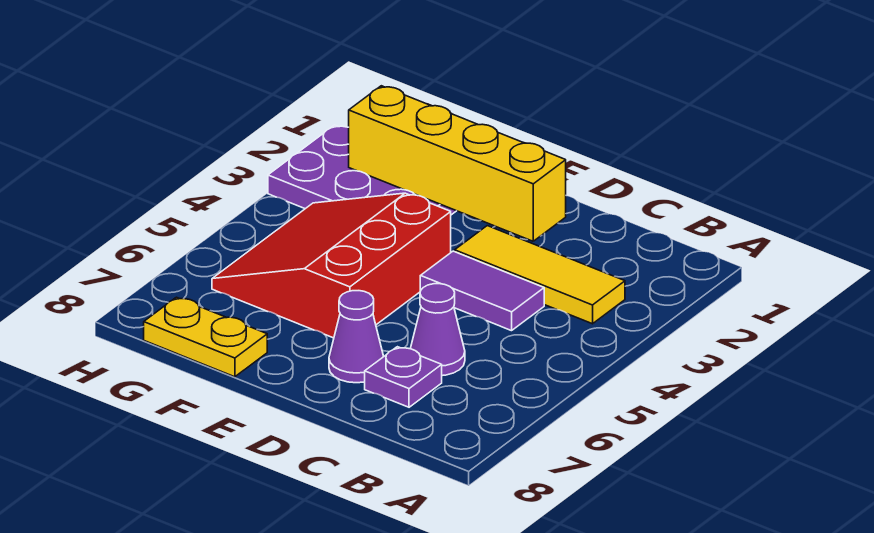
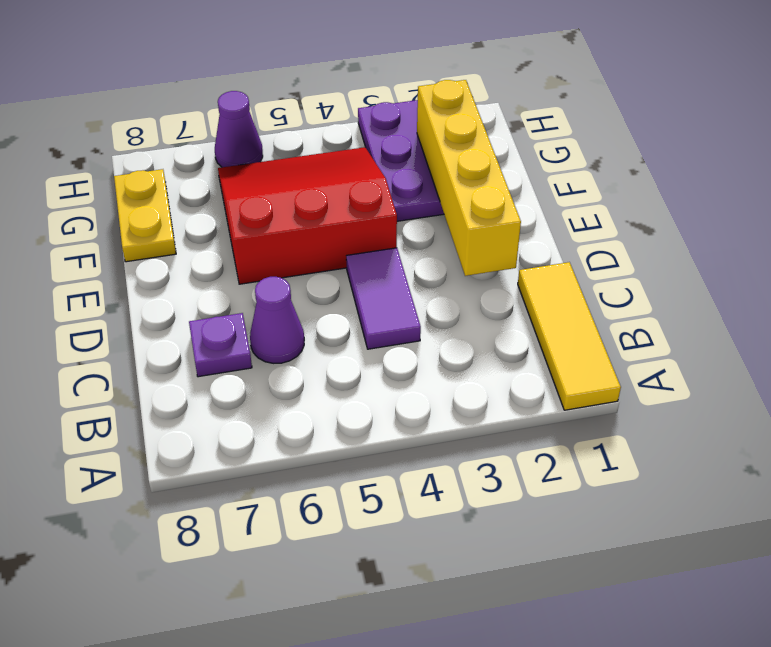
yellow 1x3 tile [455,226,625,324] -> yellow 1x3 tile moved to [518,262,621,410]
purple 1x1 cone [329,291,384,383] -> purple 1x1 cone moved to [215,91,263,167]

